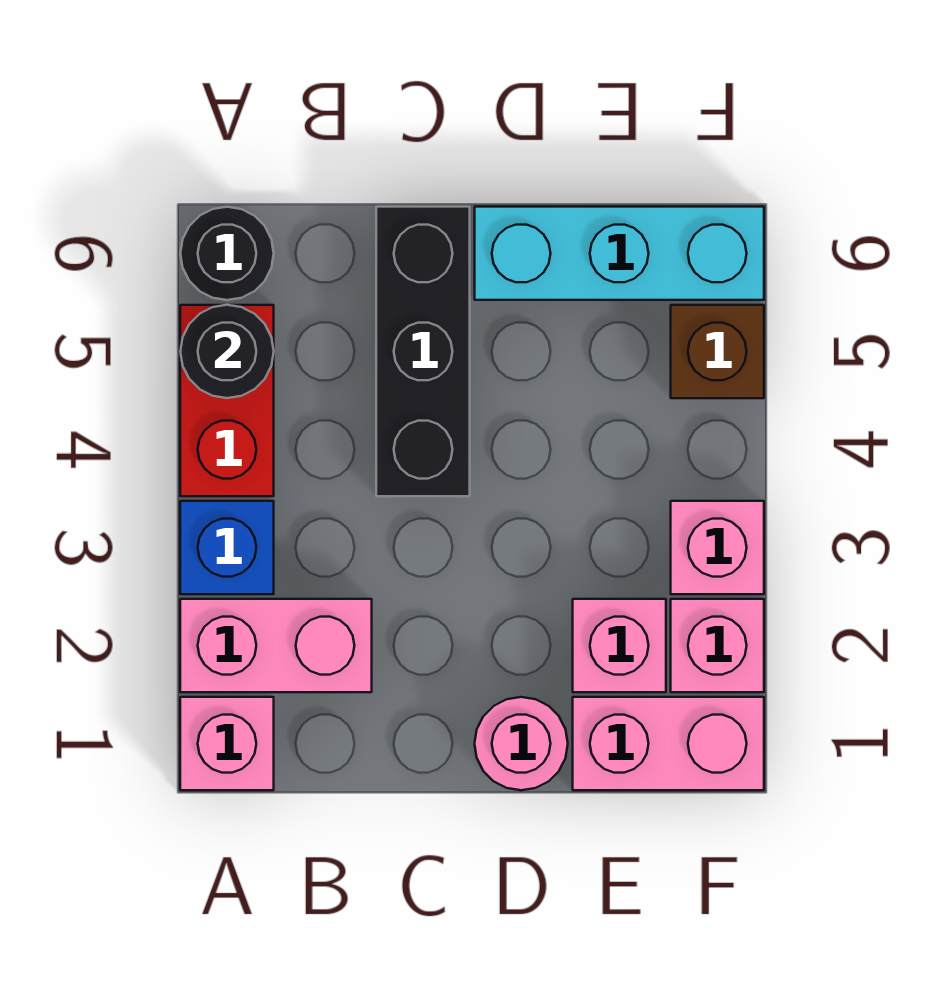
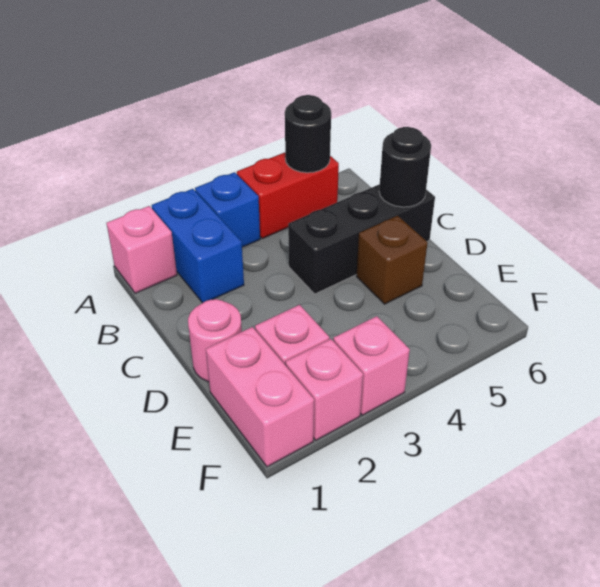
pink 1x2 brick [180,599,372,692] -> blue 1x2 brick [152,189,244,303]
black 1x1 round brick [180,207,274,300] -> black 1x1 round brick moved to [379,127,431,207]
cyan 1x3 brick [475,207,764,300] -> none
brown 1x1 brick [671,305,764,398] -> brown 1x1 brick moved to [356,216,428,304]

